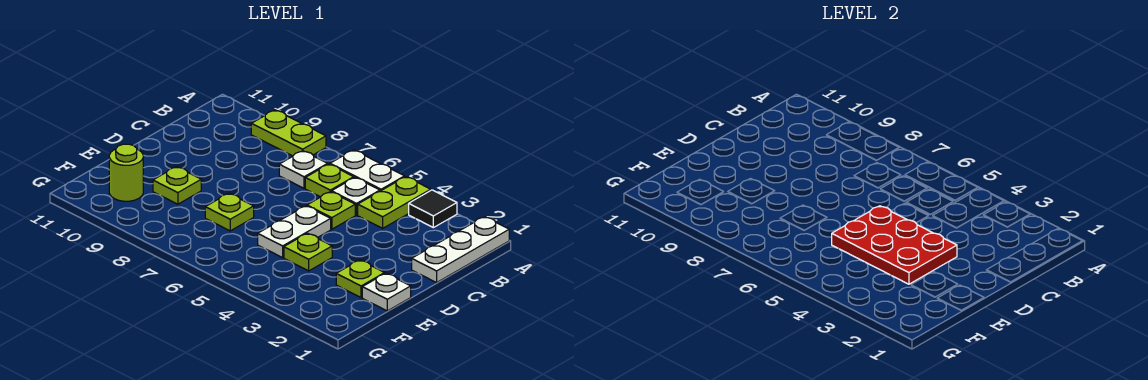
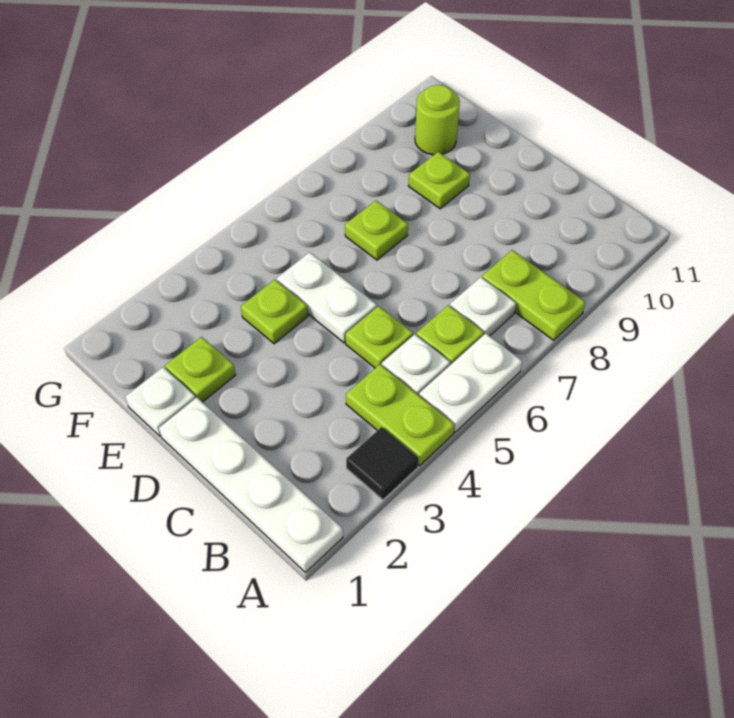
white 1x3 plate [412,217,509,283] -> white 1x4 plate [159,397,343,572]
lime 1x2 plate [251,110,326,156] -> lime 1x2 plate turned to [482,250,586,340]
red 2x3 plate [832,206,957,284] -> none

